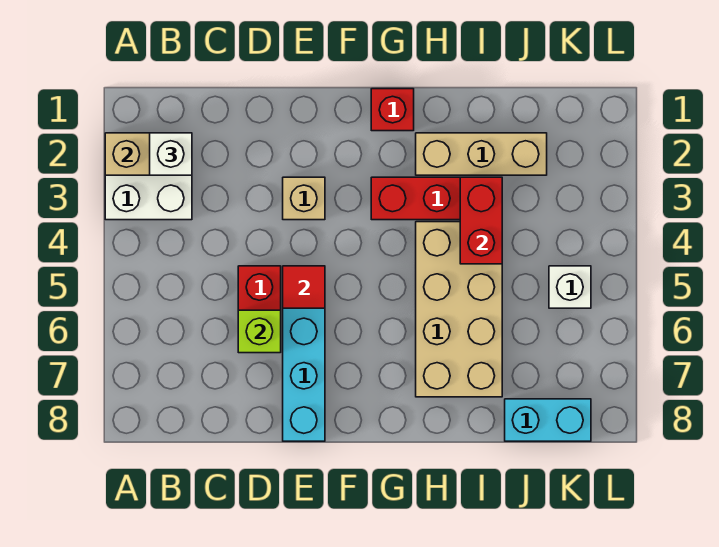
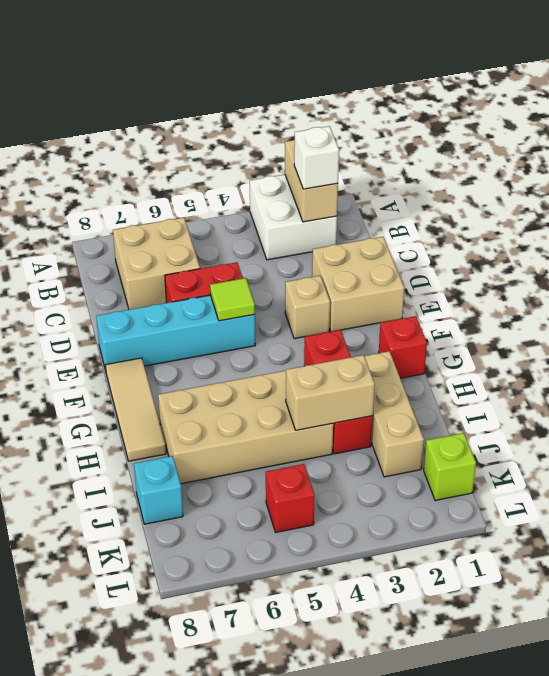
none -> tan 2x2 brick [113,218,200,310]
none -> tan 2x2 brick [312,237,404,332]
lime 1x1 brick [238,310,281,353] -> lime 1x1 brick moved to [424,433,476,501]
red 1x1 tile [283,266,325,308] -> lime 1x1 tile [210,278,255,321]
none -> tan 1x3 tile [106,358,166,461]
red 1x2 brick [460,177,502,264] -> tan 1x2 brick [286,355,375,430]
cyan 1x2 brick [505,399,591,441] -> cyan 1x1 brick [134,456,183,524]
white 1x1 brick [549,266,591,308] -> red 1x1 brick [266,464,315,532]

